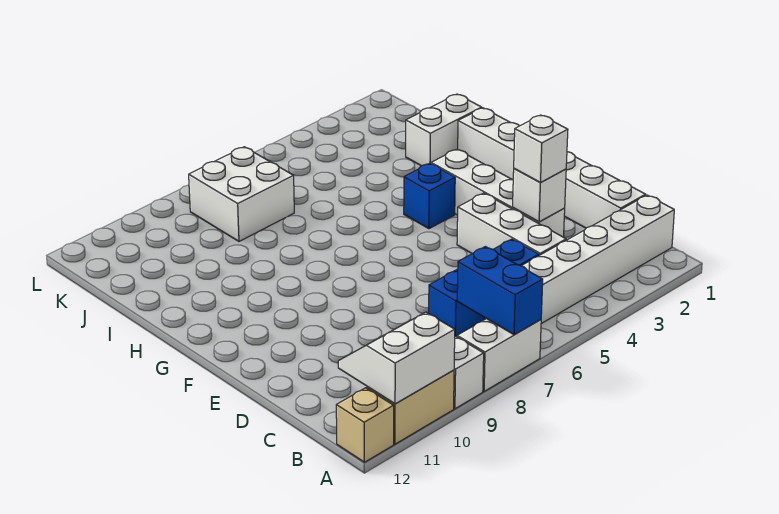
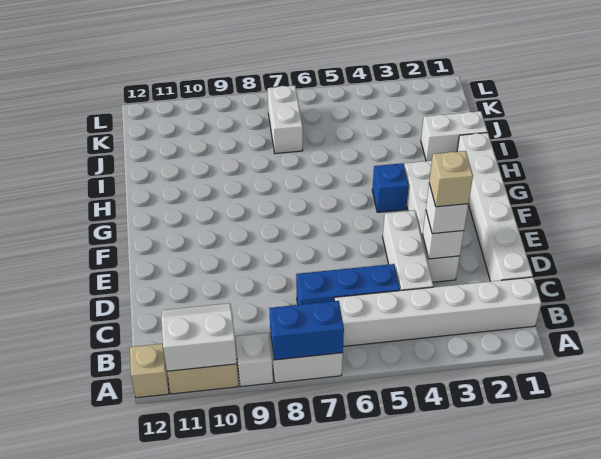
blue 1x2 brick [457,247,543,335] -> blue 1x2 brick turned to [269,301,344,360]
none -> tan 1x1 brick [429,151,473,207]
white 2x2 brick [189,147,294,241] -> white 1x2 brick [268,86,303,154]

